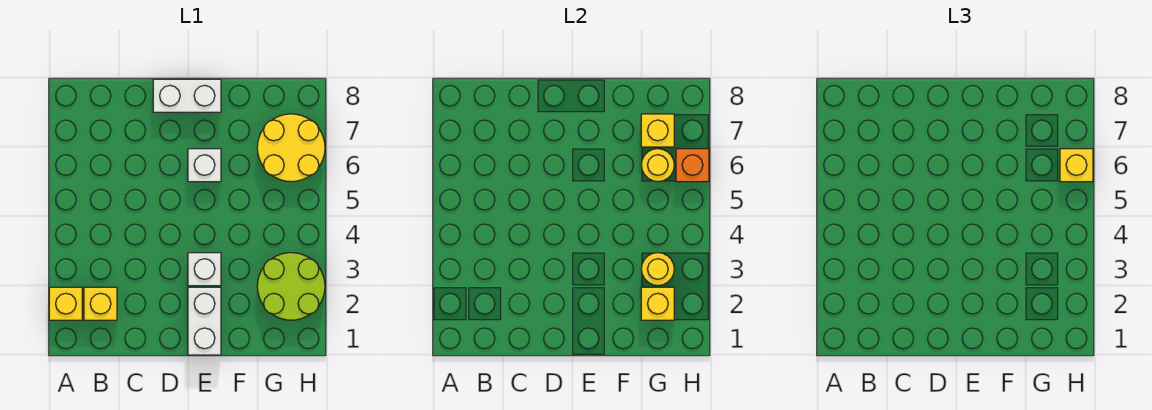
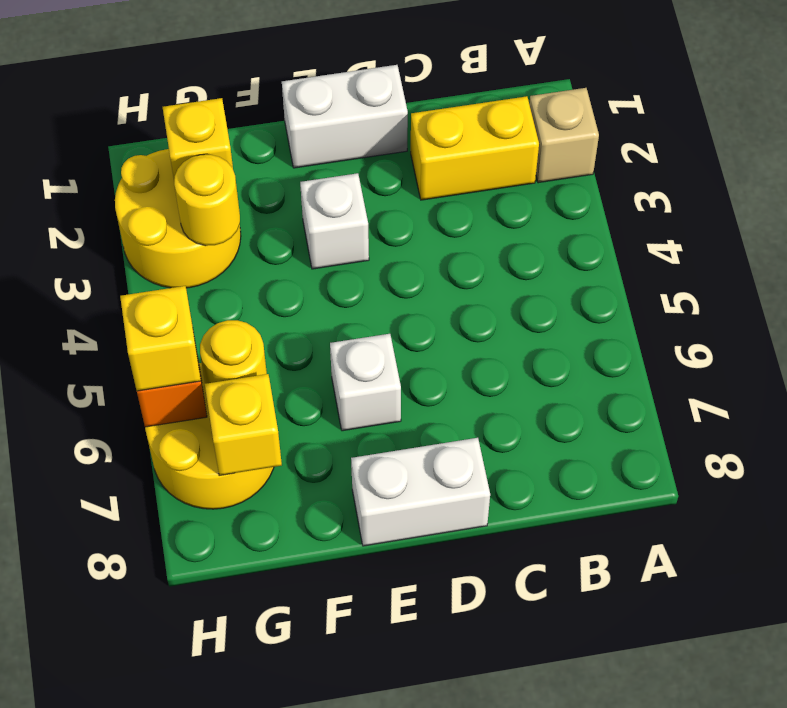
yellow 1x1 brick [49,287,82,320] -> tan 1x1 brick [529,88,599,183]
yellow 1x1 brick [84,287,117,320] -> yellow 1x2 brick [411,96,539,200]
white 1x2 brick [188,287,221,355] -> white 1x2 brick turned to [282,65,408,168]
lime 2x2 round brick [257,253,325,320] -> yellow 2x2 round brick [115,149,241,288]

